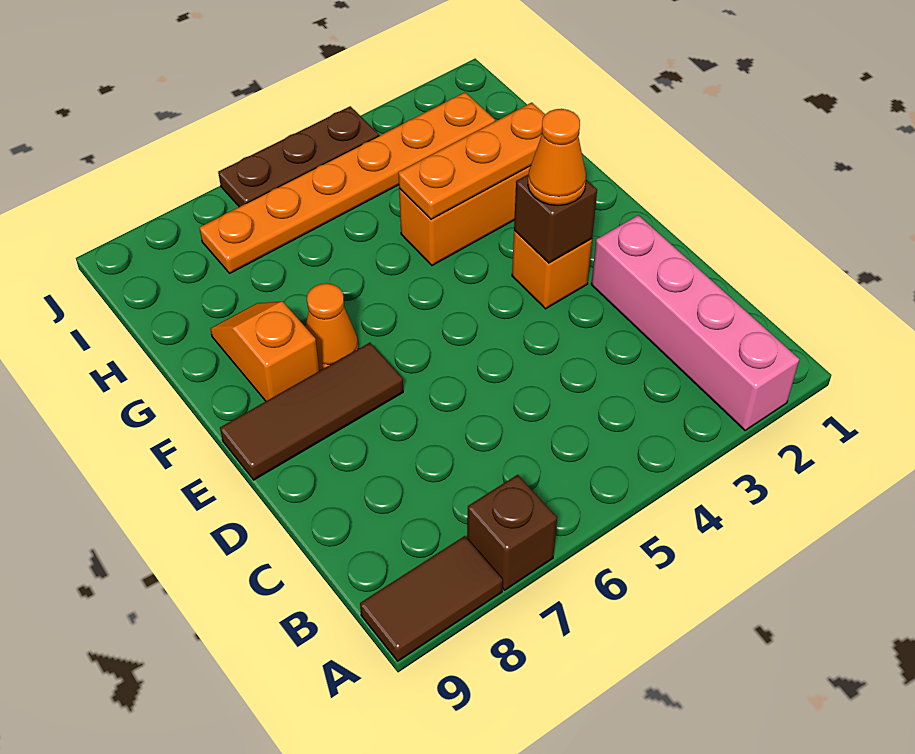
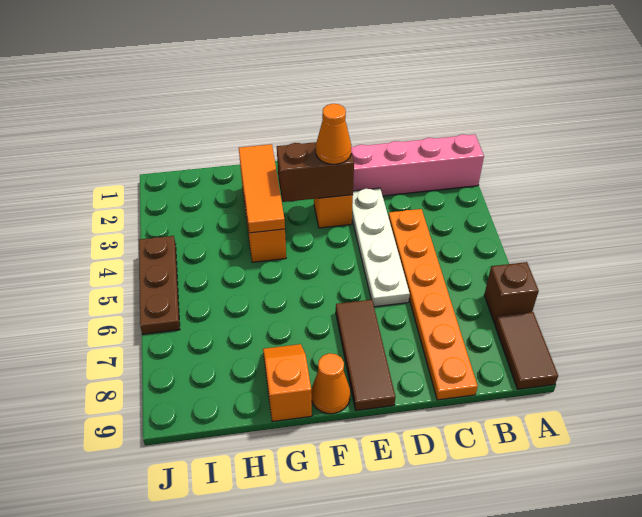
none -> white 1x4 plate [352,188,410,307]
brown 1x1 brick [514,174,597,263] -> brown 1x2 brick [277,142,354,202]
orange 1x1 cone [305,283,358,371] -> orange 1x1 cone moved to [311,353,350,414]
orange 1x2 slope [210,302,319,401] -> orange 1x2 slope turned to [263,344,312,422]
orange 1x3 plate [398,103,545,219] -> orange 1x3 tile [239,144,285,233]
orange 1x6 plate [199,92,495,273] -> orange 1x6 plate moved to [388,209,478,400]

